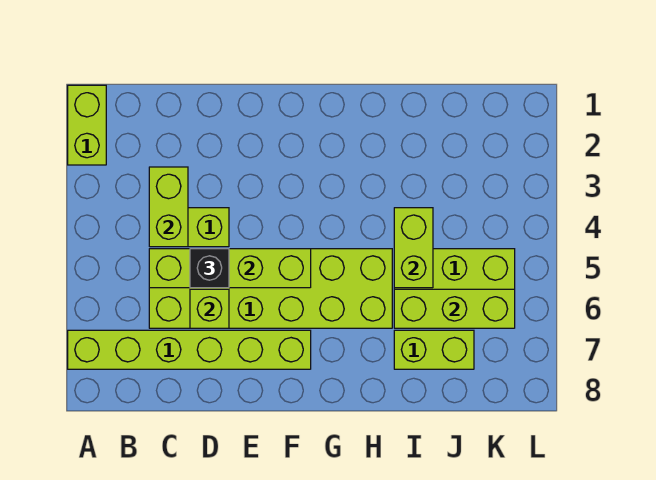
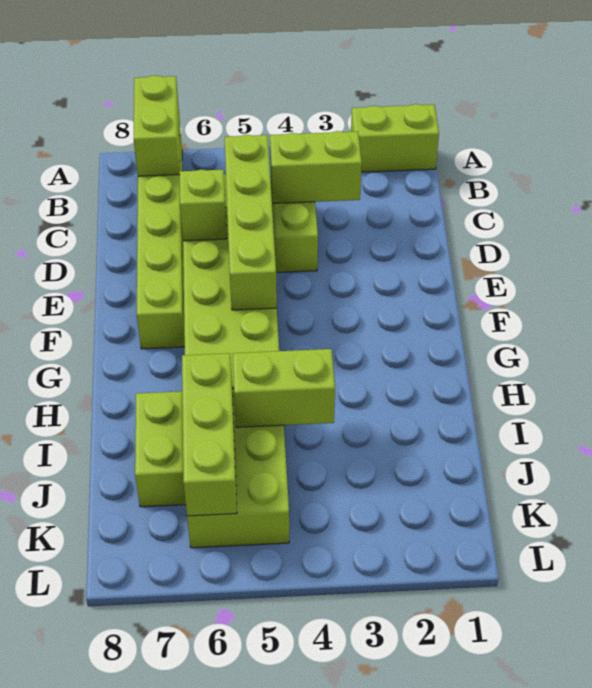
none -> lime 1x2 brick [134,75,180,176]
black 1x1 brick [190,249,229,288] -> none

